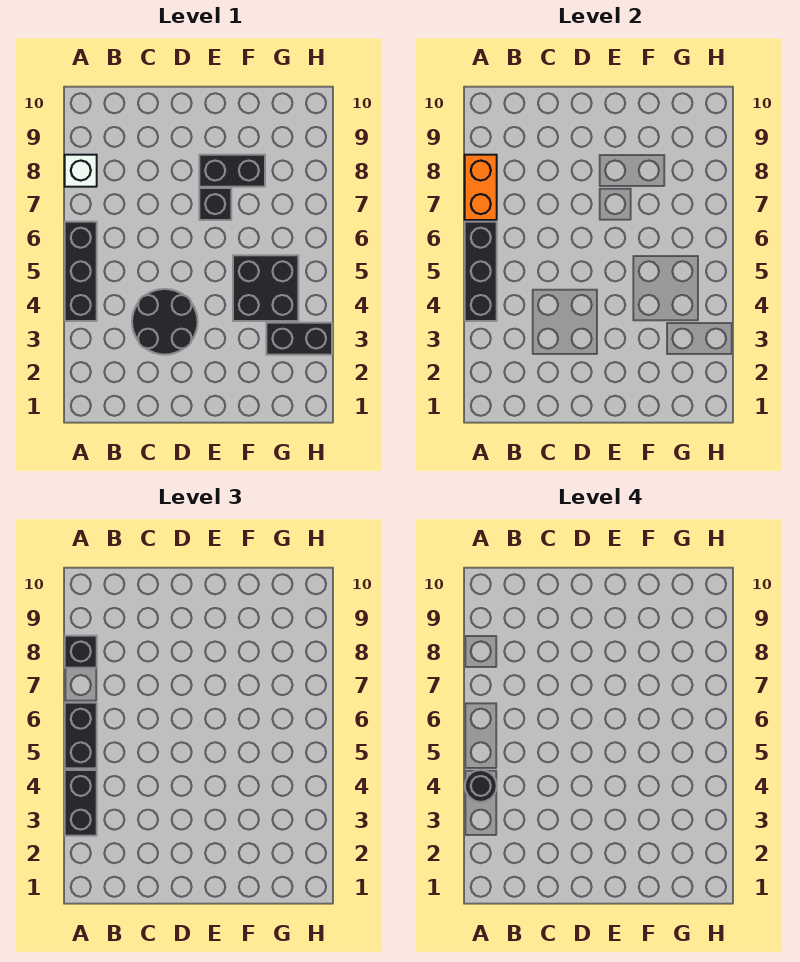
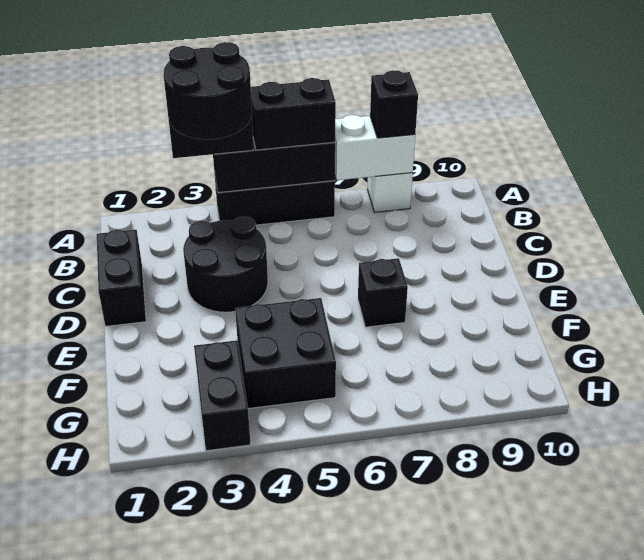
black 1x1 round brick [465,770,497,802] -> black 2x2 round brick [164,42,252,140]
orange 1x2 brick [465,155,497,220] -> white 1x2 brick [335,115,415,180]
black 1x2 brick [199,155,265,187] -> black 1x2 brick moved to [97,230,146,326]

